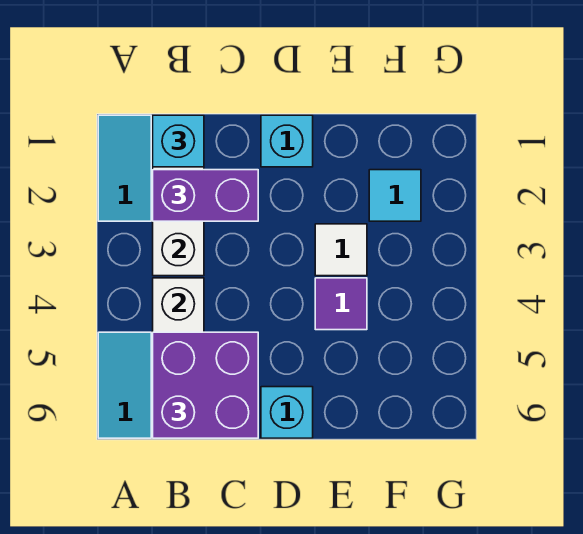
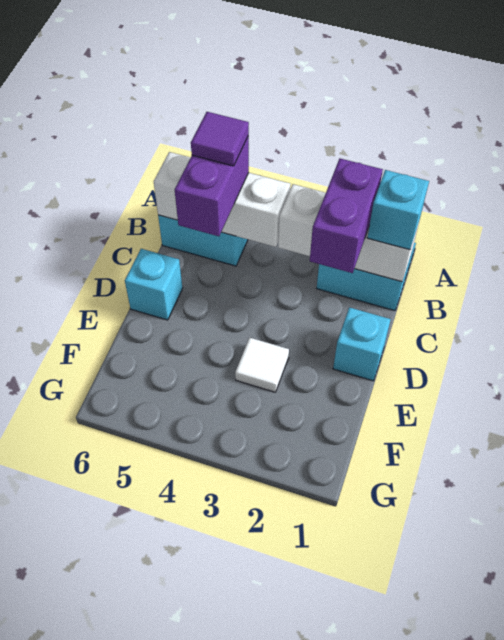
purple 2x2 brick [153,332,258,438] -> purple 1x2 brick [175,136,249,236]
purple 1x1 tile [315,278,367,330] -> purple 1x1 tile moved to [191,112,249,166]
cyan 1x1 tile [369,170,421,221] -> none

